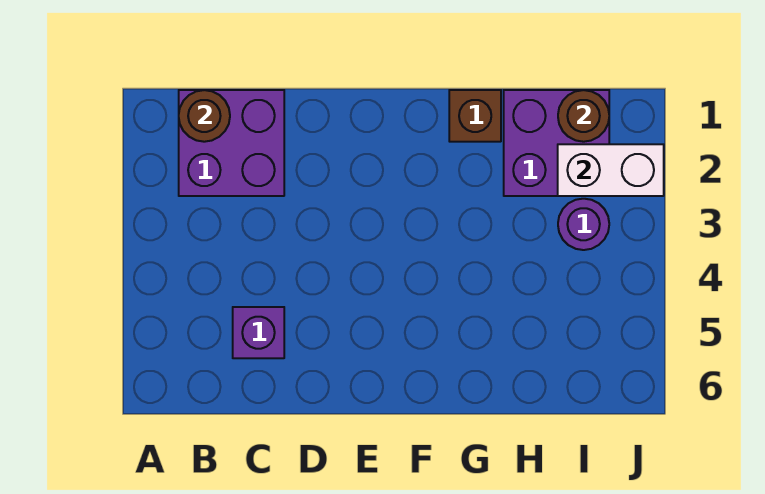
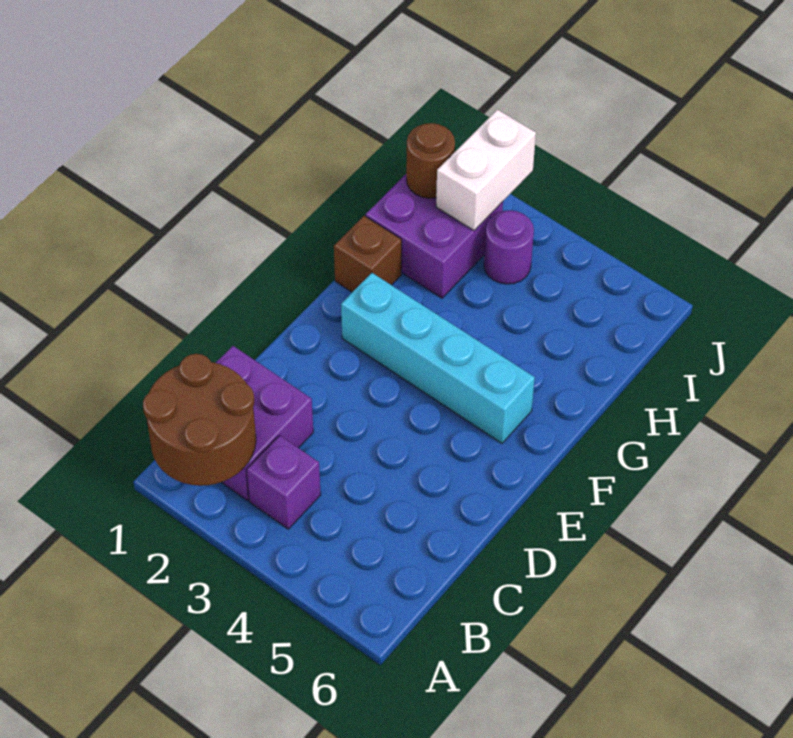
brown 1x1 round brick [179,90,230,142] -> brown 2x2 round brick [143,354,256,486]
purple 1x1 brick [233,307,284,358] -> purple 1x1 brick moved to [246,435,321,529]
none -> cyan 1x4 brick [341,273,535,443]

